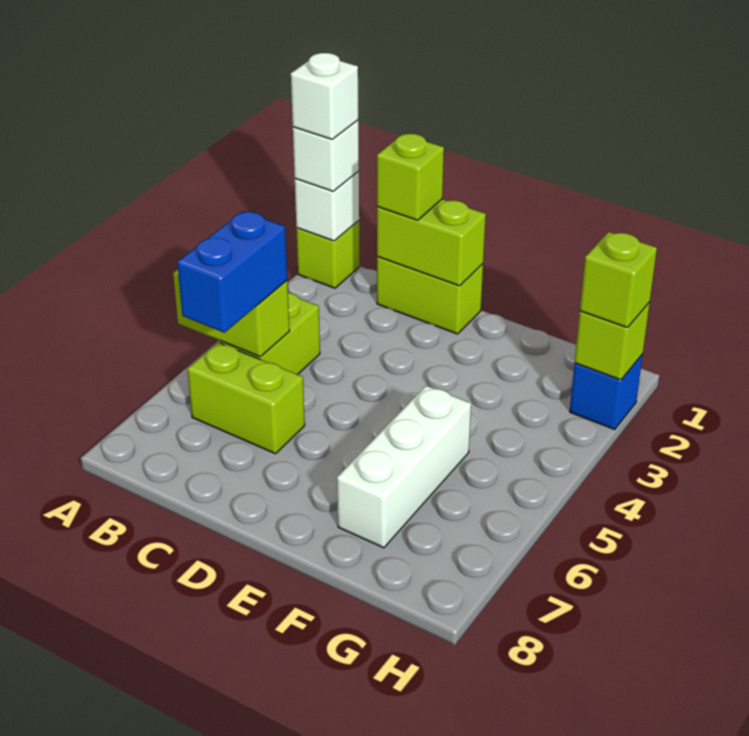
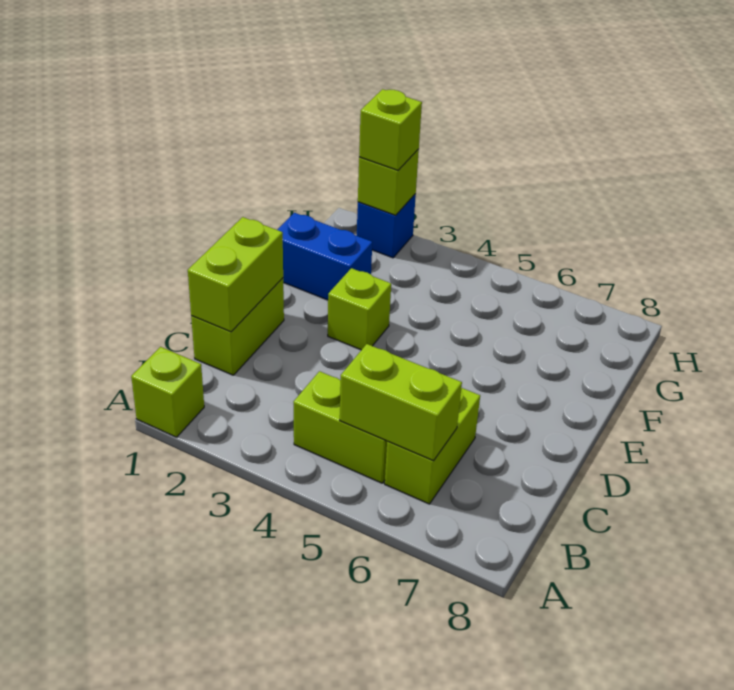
white 1x1 brick [295,171,359,241] -> none
white 1x1 brick [293,120,359,191] -> none
white 1x1 brick [291,53,358,139] -> none
lime 1x2 brick [173,270,290,357] -> lime 1x2 brick turned to [340,344,462,461]
blue 1x2 brick [177,211,287,333] -> blue 1x2 brick moved to [277,213,372,300]
lime 1x1 brick [377,134,444,220] -> lime 1x1 brick moved to [328,268,391,350]
white 1x3 brick [337,386,471,548] -> none

